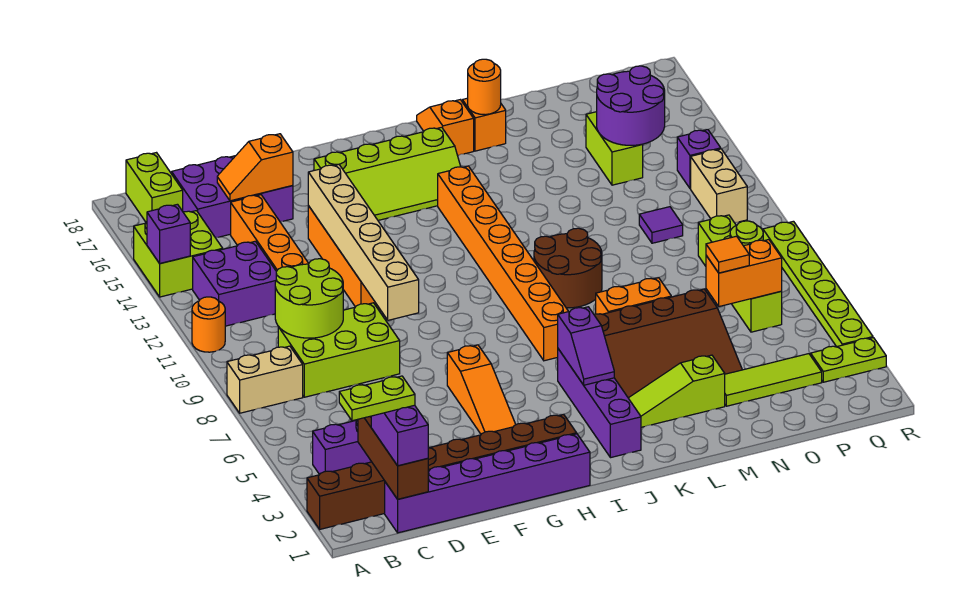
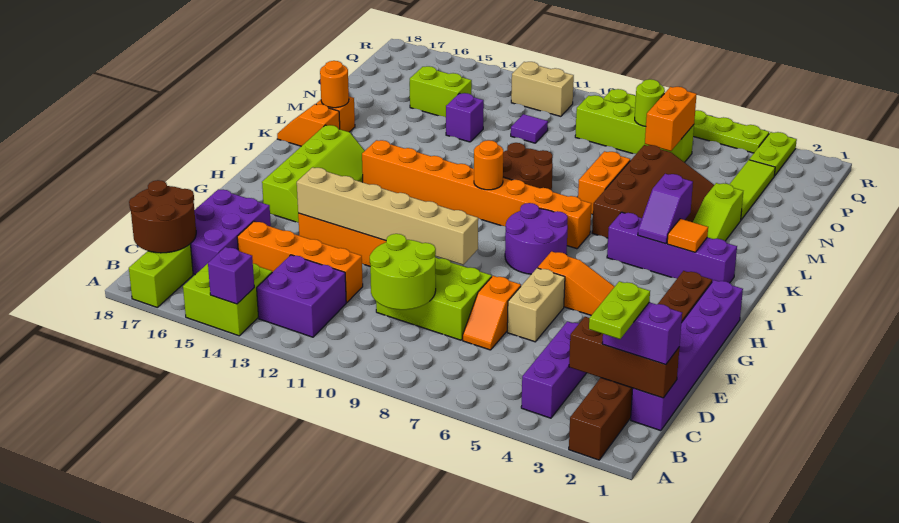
tan 1x2 brick [227,346,303,413] -> tan 1x2 brick moved to [507,268,565,342]
orange 1x1 round brick [192,297,225,352] -> orange 1x1 round brick moved to [474,140,504,190]
lime 1x2 brick [126,153,183,222] -> lime 1x2 brick turned to [129,244,193,307]
none -> brown 2x2 round brick [129,180,196,253]
lime 2x3 brick [278,303,400,397] -> lime 2x3 brick turned to [376,258,492,340]
orange 1x2 slope [217,134,293,201] -> orange 1x2 slope moved to [463,276,521,350]
purple 1x2 slope [558,307,614,385] -> purple 1x2 slope turned to [638,174,693,244]
orange 1x1 tile [706,236,749,273] -> orange 1x1 tile moved to [667,219,708,252]
purple 2x2 round brick [597,66,665,145] -> purple 2x2 round brick moved to [505,203,568,274]
purple 1x1 brick [677,130,721,189] -> purple 1x1 brick moved to [446,93,484,142]

